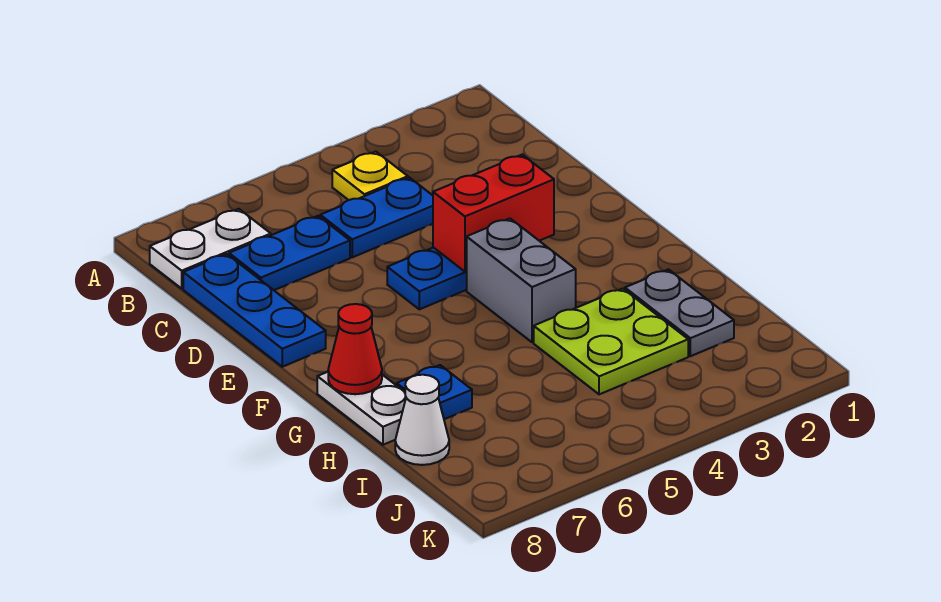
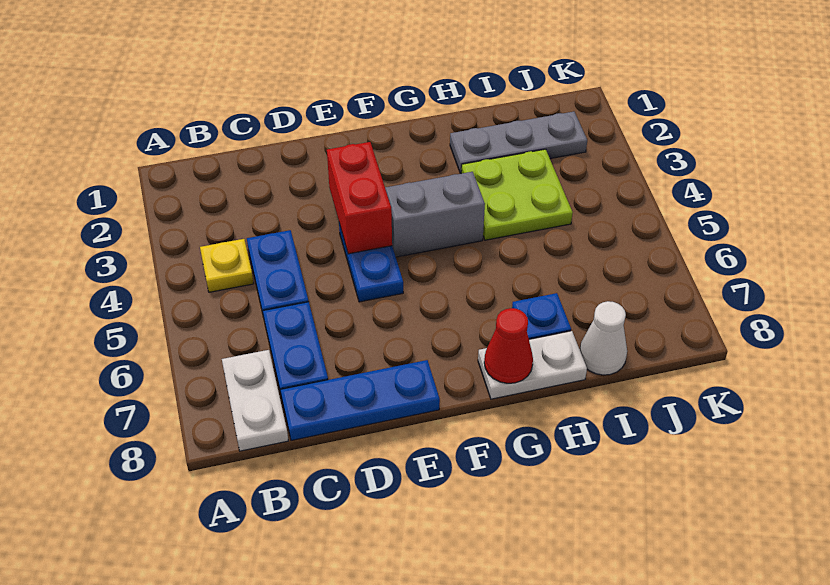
grey 1x2 plate [625,269,734,356] -> grey 1x3 plate [450,112,587,174]

